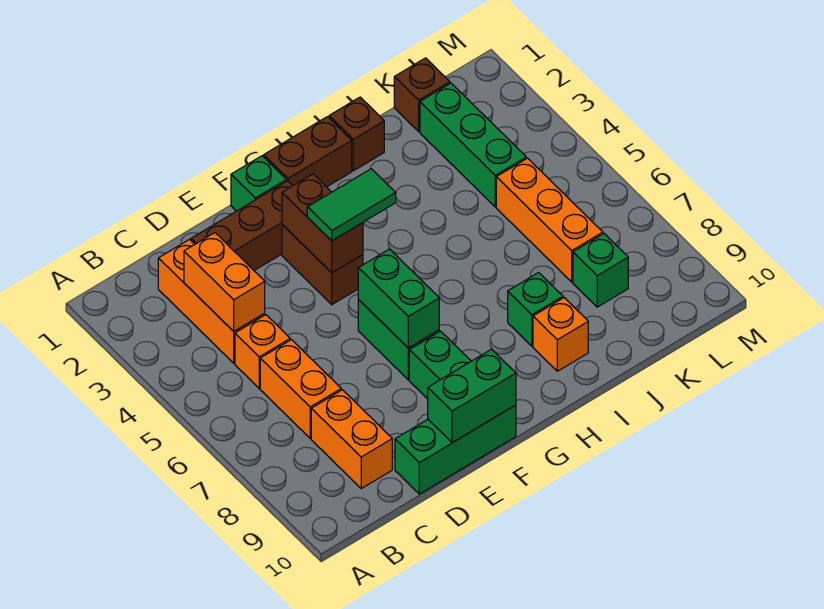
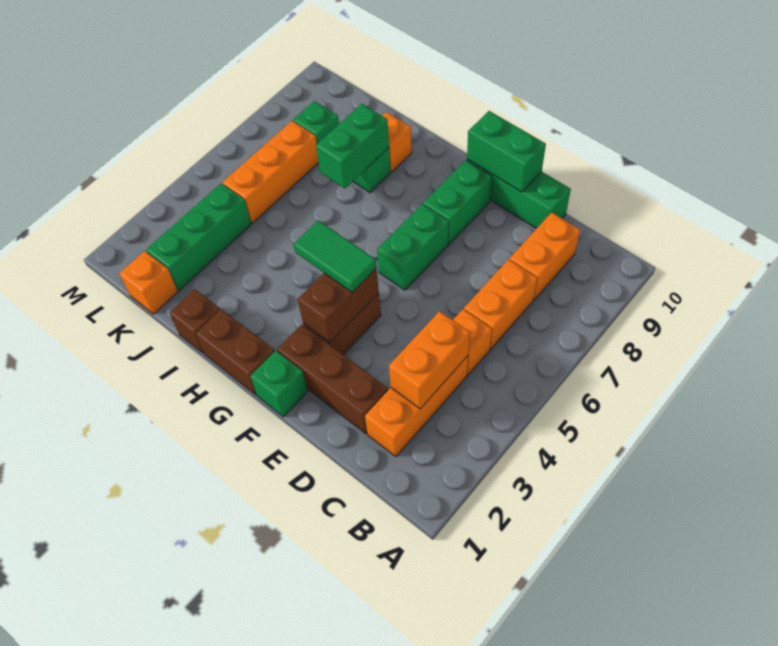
green 1x2 brick [358,249,439,348] -> green 1x2 brick moved to [316,104,389,189]
brown 1x1 brick [394,58,450,132] -> orange 1x1 brick [119,251,178,314]

